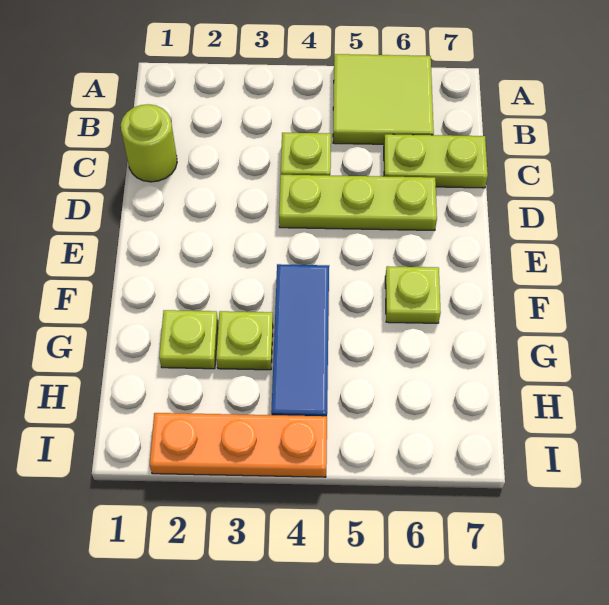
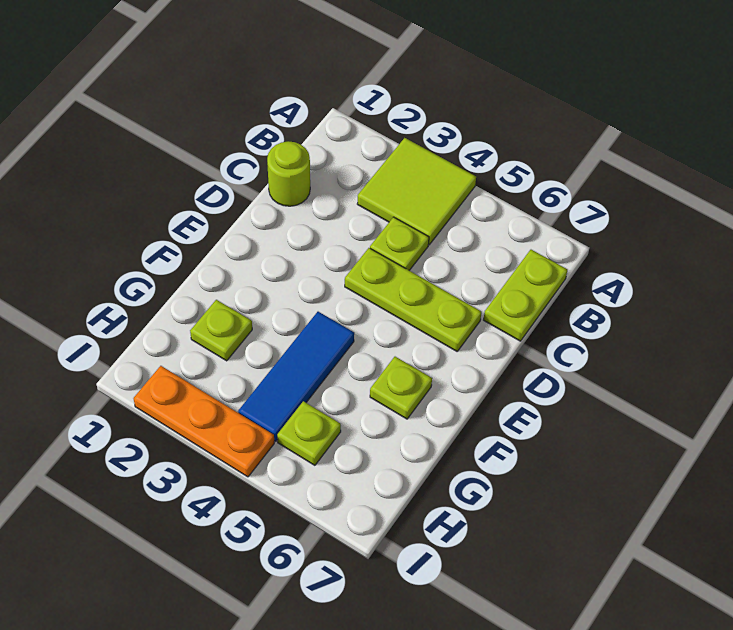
lime 2x2 tile [333,54,434,144] -> lime 2x2 tile moved to [357,138,476,245]
lime 1x2 plate [384,134,488,188] -> lime 1x2 plate turned to [484,250,567,341]
lime 1x1 plate [216,311,273,370] -> lime 1x1 plate moved to [277,401,341,465]

